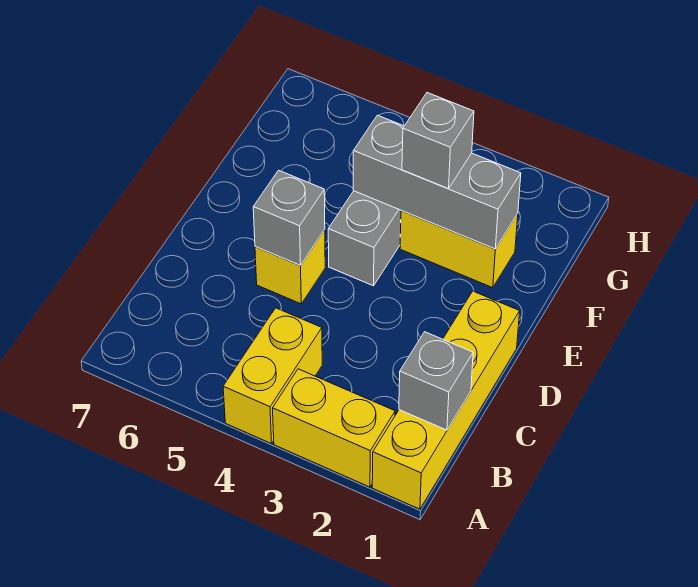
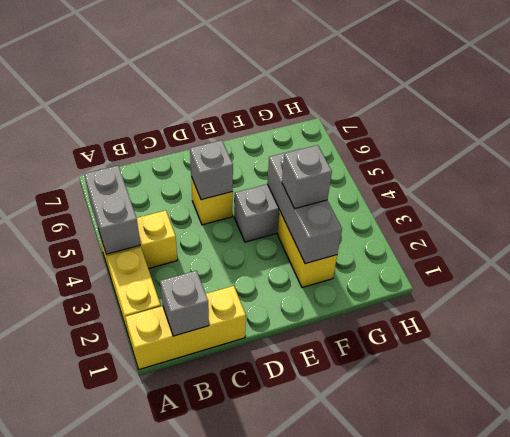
yellow 1x4 brick [372,291,520,509] -> yellow 1x3 brick [125,286,246,369]
none -> grey 1x2 brick [84,166,140,254]

